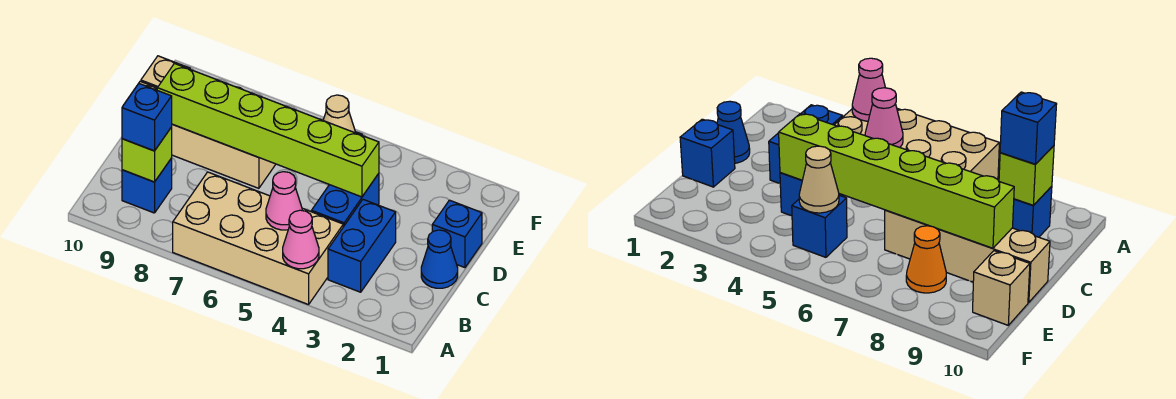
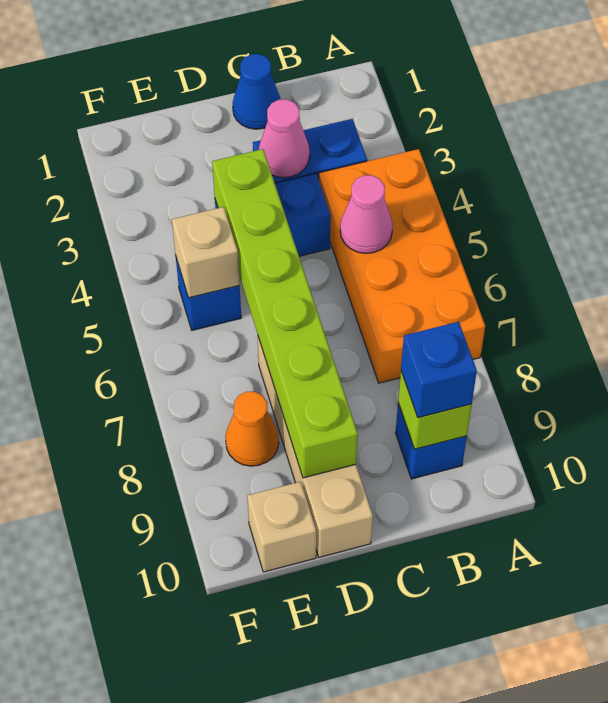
tan 2x4 brick [173,172,343,305] -> orange 2x4 brick [319,149,485,383]
pink 1x1 cone [283,210,319,269] -> pink 1x1 cone moved to [258,99,310,178]
blue 1x1 brick [432,200,482,268] -> none
tan 1x1 cone [323,95,356,133] -> tan 1x1 brick [172,207,240,298]

